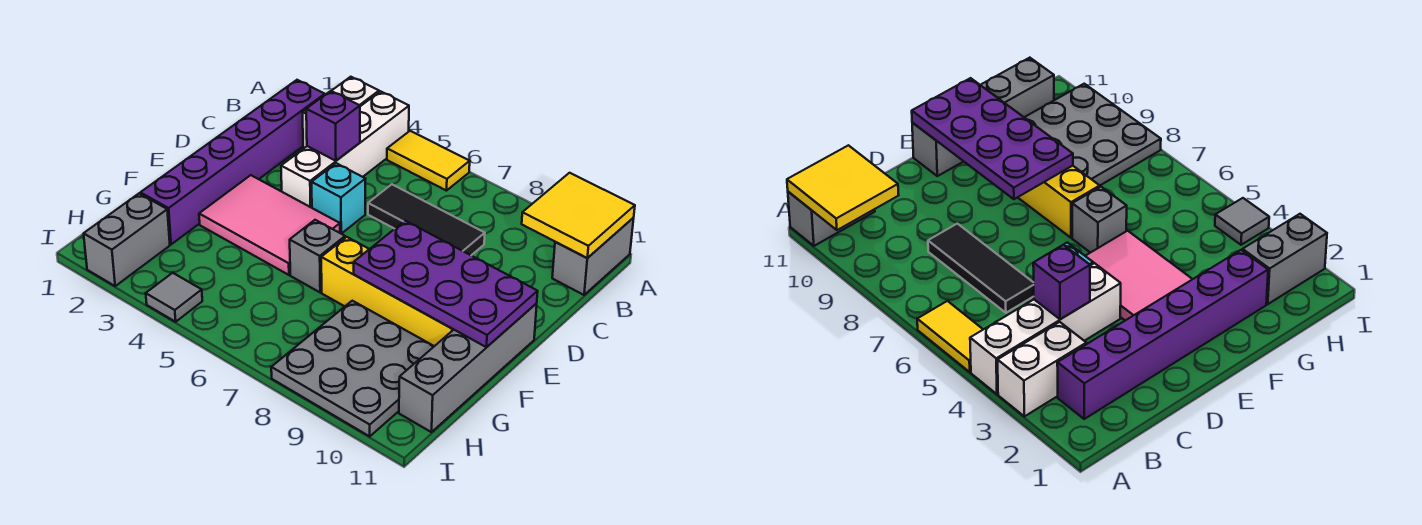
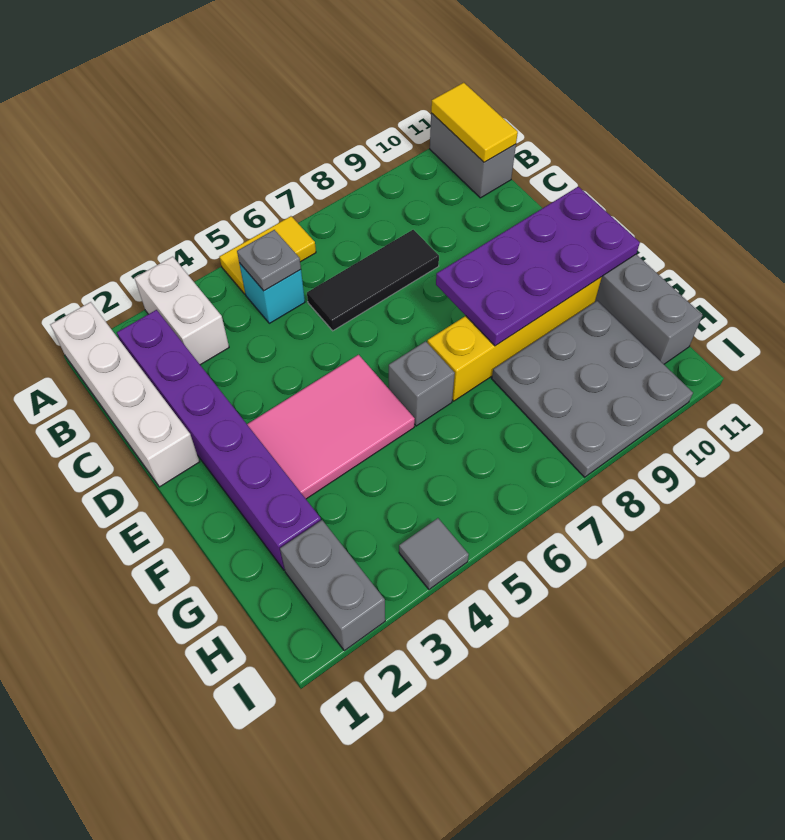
white 1x4 brick [281,91,409,208] -> white 1x4 brick moved to [50,302,200,487]
yellow 2x2 tile [522,173,635,258] -> yellow 1x2 tile [431,83,518,162]
none -> grey 1x1 plate [237,230,301,291]
purple 1x1 brick [306,91,360,161] -> none
cyan 1x1 brick [312,163,365,234] -> cyan 1x1 brick moved to [239,263,305,323]

